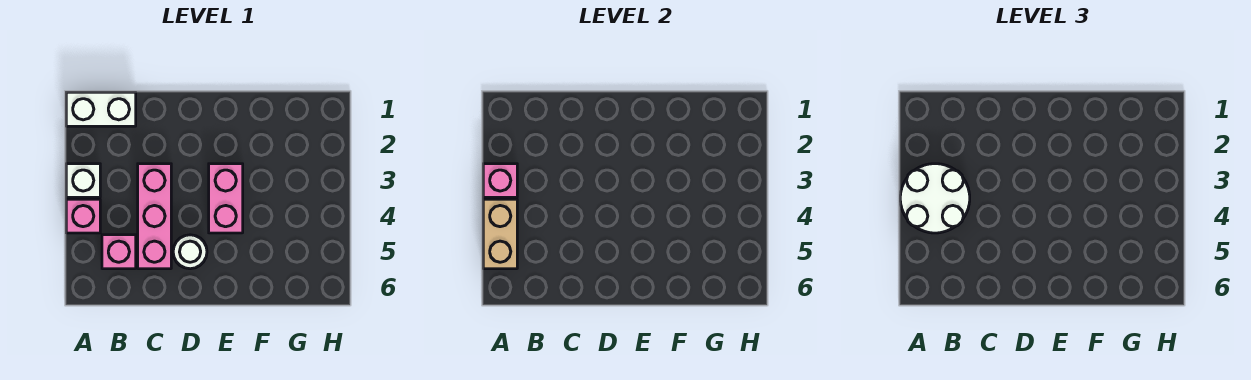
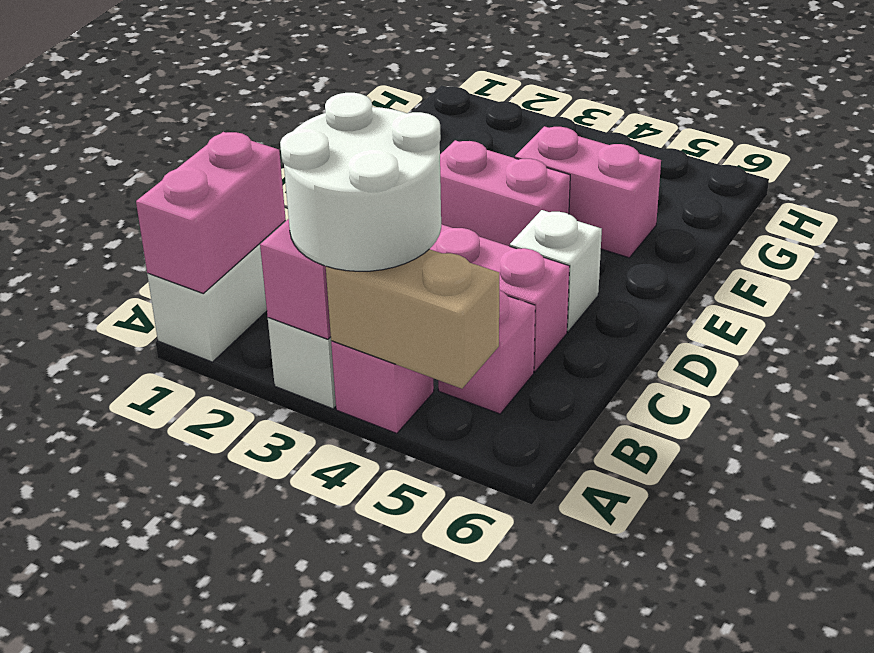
none -> pink 1x2 brick [136,132,286,293]
white 1x1 round brick [173,235,207,269] -> white 1x1 brick [510,210,602,331]
none -> pink 1x2 brick [515,126,661,258]

